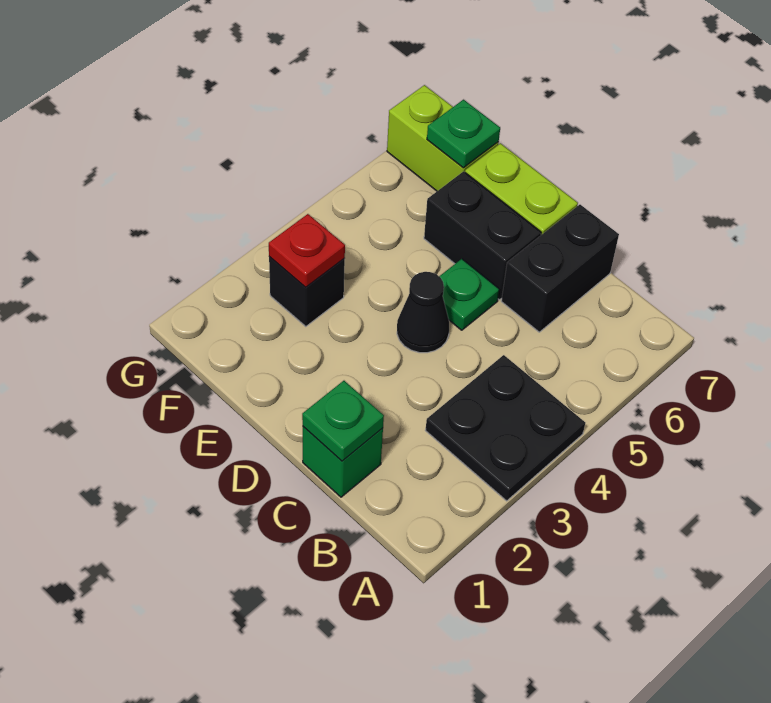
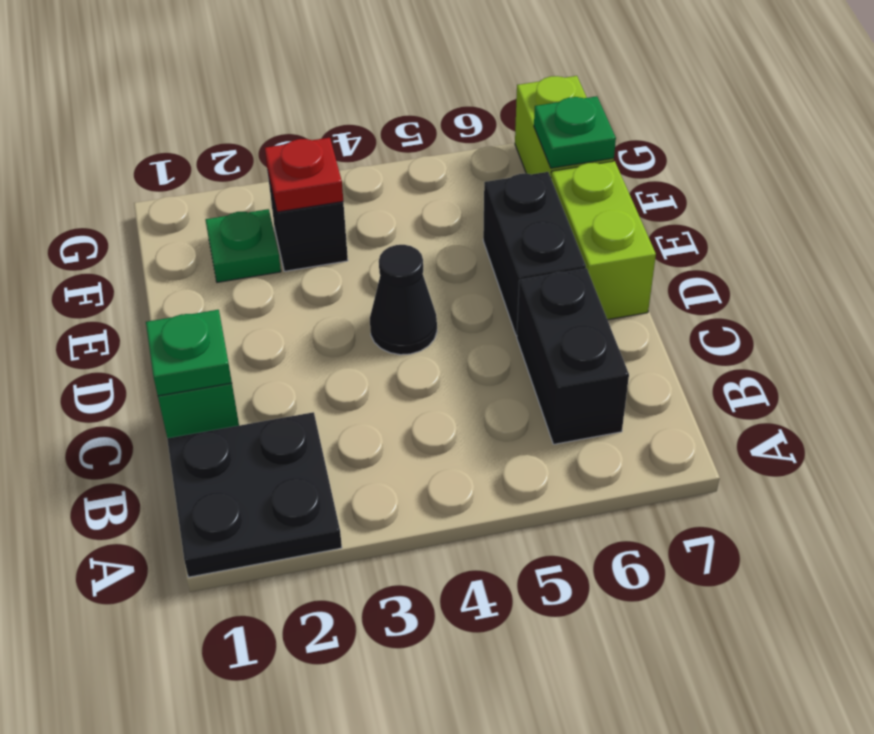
black 2x2 plate [425,355,585,501] -> black 2x2 plate moved to [167,412,342,577]
black 1x2 brick [501,205,619,332] -> black 1x2 brick turned to [517,268,629,444]
green 1x1 plate [439,259,499,330] -> green 1x1 plate moved to [206,209,281,282]

